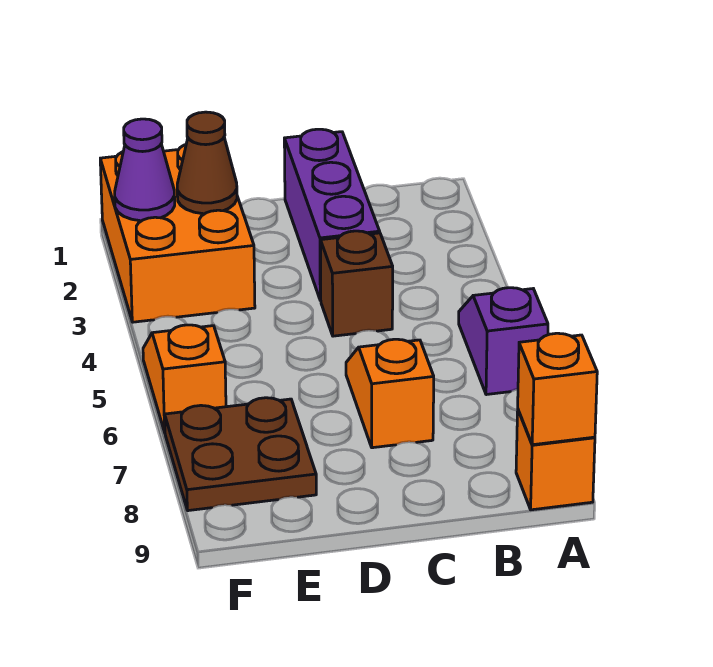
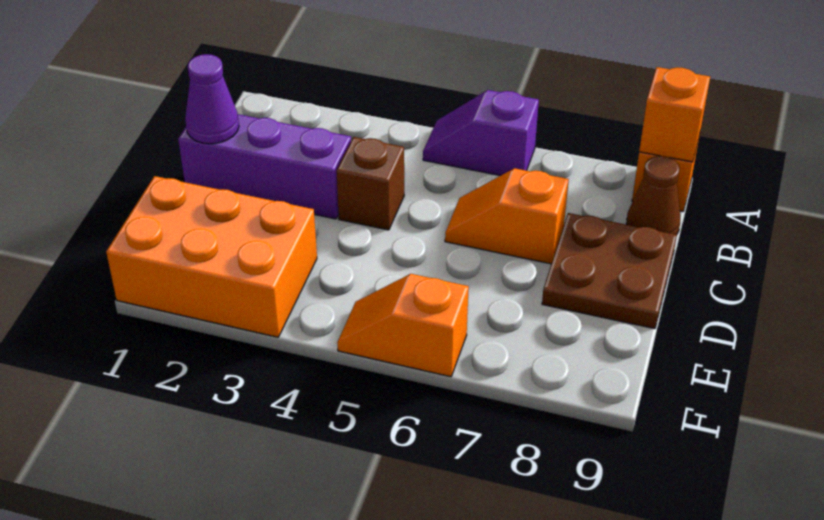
brown 1x1 cone [177,112,237,214] -> brown 1x1 cone moved to [626,156,680,235]
brown 2x2 plate [165,398,316,511] -> brown 2x2 plate moved to [542,213,677,329]
purple 1x1 cone [115,119,175,221] -> purple 1x1 cone moved to [185,54,239,144]

